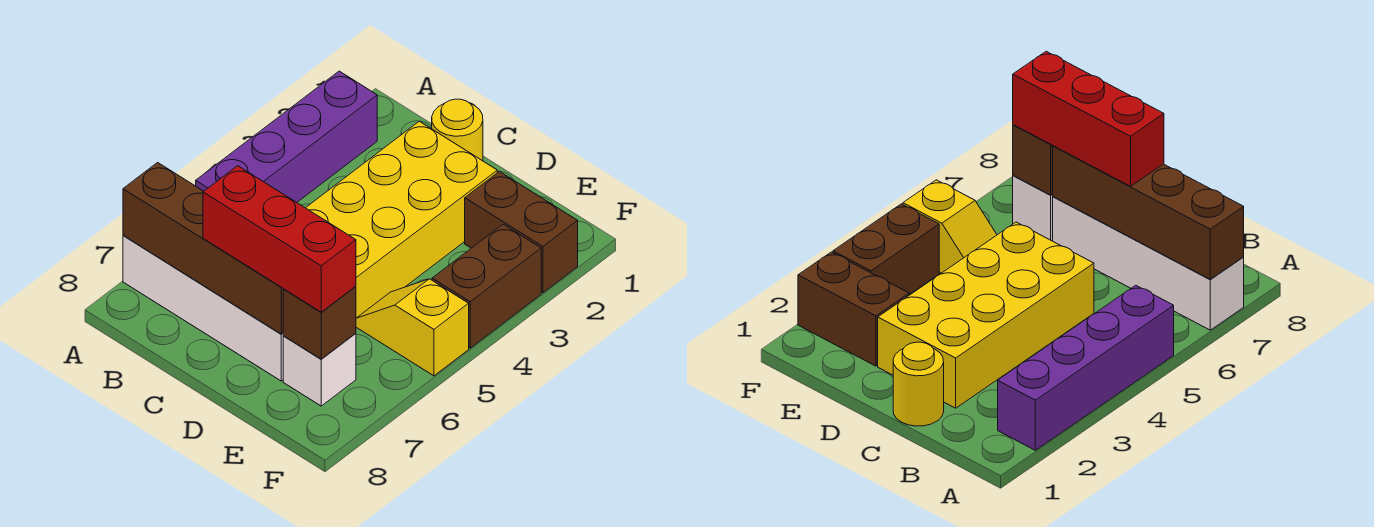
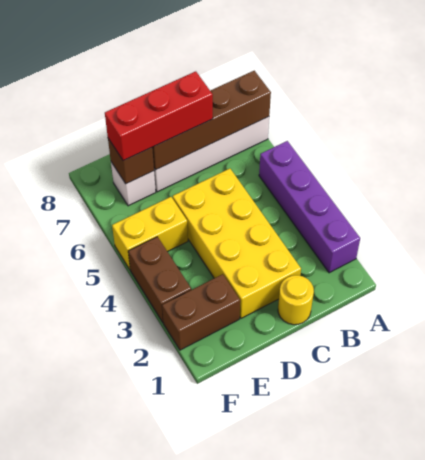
yellow 1x2 slope [356,279,469,376] -> yellow 1x2 brick [112,197,188,269]

